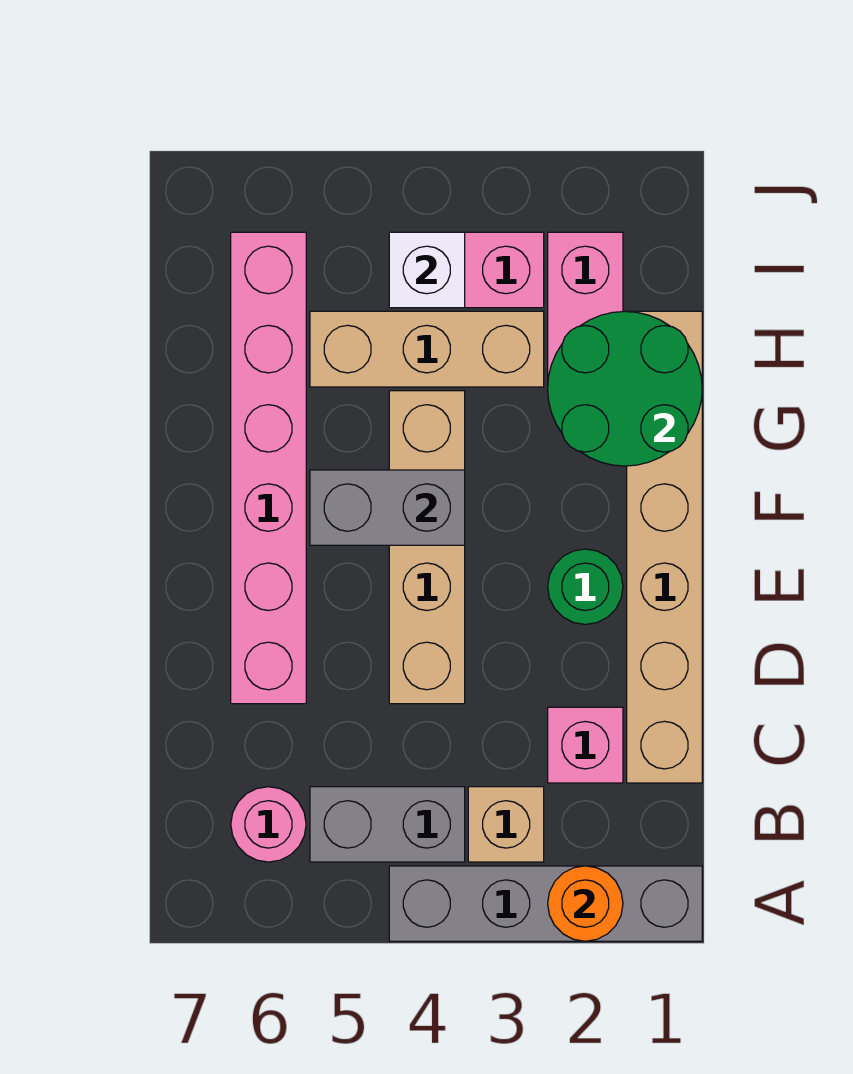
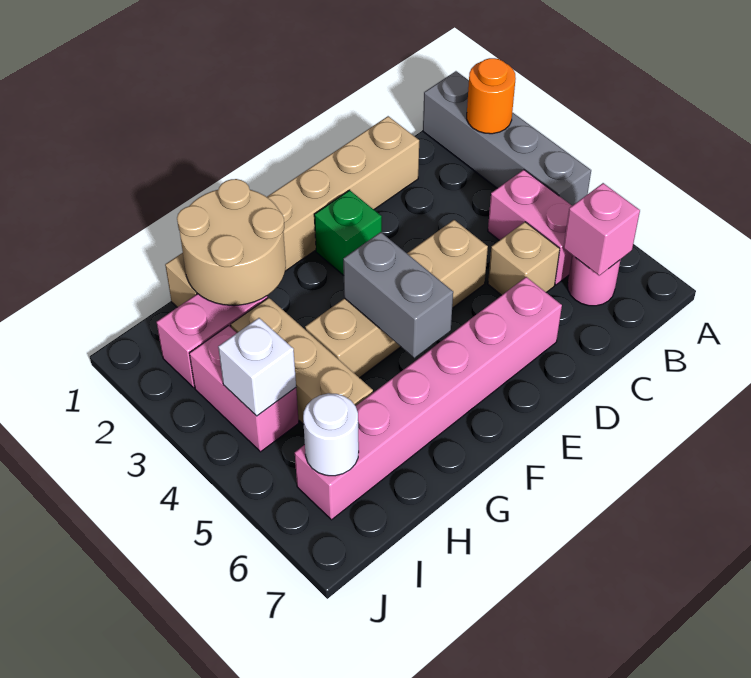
tan 1x1 brick [468,787,544,862] -> tan 1x1 brick moved to [488,222,560,295]
grey 1x2 brick [310,787,465,862] -> pink 1x2 brick [488,170,572,285]
pink 1x1 brick [548,707,623,783] -> pink 1x1 brick moved to [563,183,640,275]
green 1x1 round brick [548,549,623,624] -> green 1x1 brick [314,190,382,276]
green 2x2 round brick [548,311,702,466] -> tan 2x2 round brick [177,179,286,305]
none -> white 1x1 round brick [303,393,359,476]

